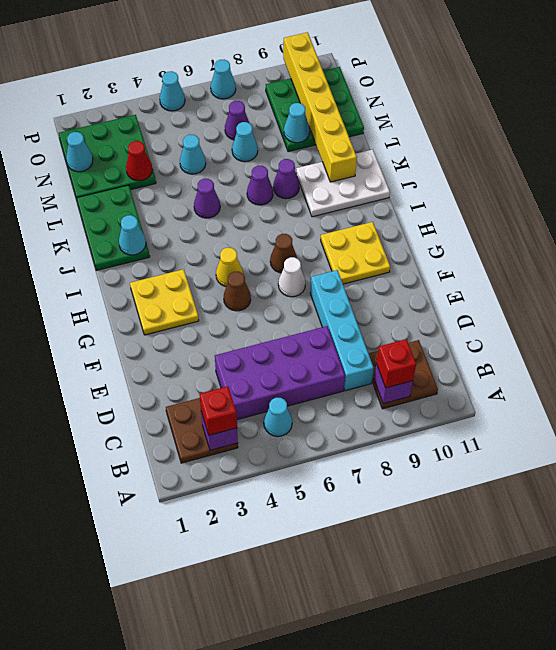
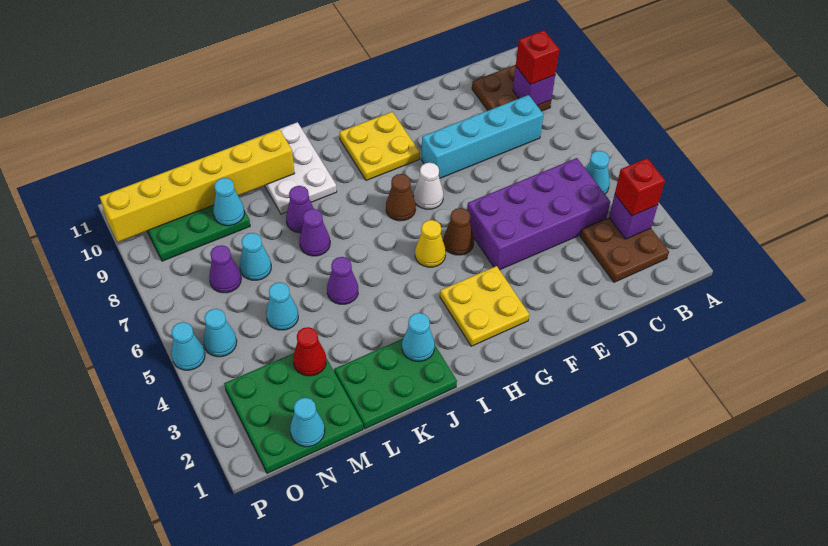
purple 2x4 brick [215,326,345,420] -> purple 2x4 brick turned to [467,158,610,270]
cyan 1x1 cone [211,60,236,99] -> cyan 1x1 cone moved to [203,309,237,357]

